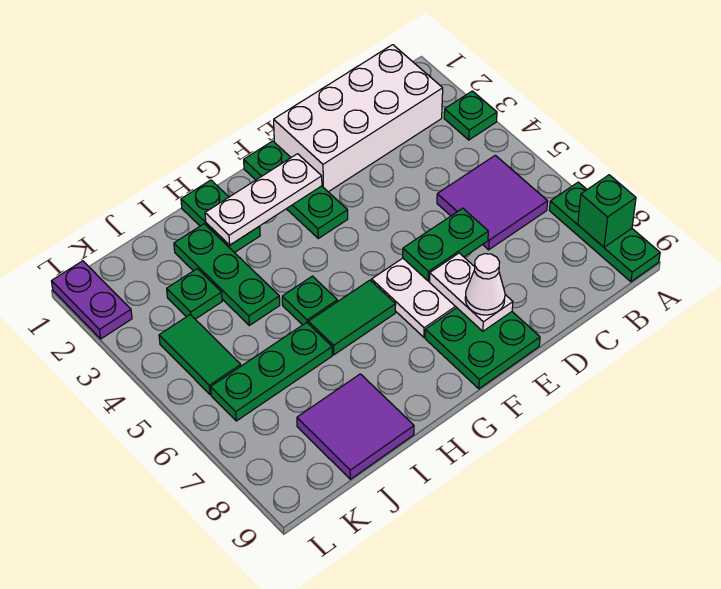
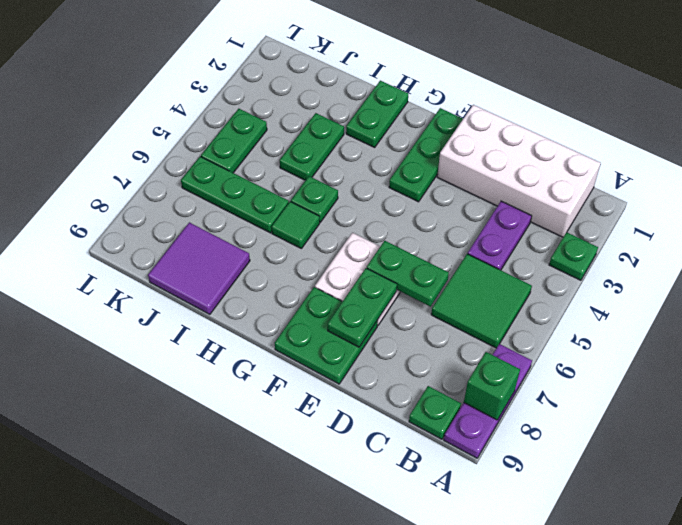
green 1x3 plate [550,182,660,282] -> purple 1x3 plate [444,344,532,458]
purple 2x2 tile [437,155,548,250] -> green 2x2 tile [431,254,532,348]
white 1x2 plate [429,253,513,331] -> green 1x2 plate [328,268,397,347]
white 1x1 cone [465,254,505,315] -> none
white 1x3 plate [205,154,322,245] -> none
green 1x2 tile [308,280,396,355] -> green 1x1 tile [272,202,320,248]
green 1x3 plate [174,224,280,325] -> green 1x2 plate [280,113,344,180]
green 1x1 plate [167,269,222,319] -> green 1x1 plate moved to [409,386,461,439]
green 1x2 tile [159,315,241,395] -> green 1x2 plate [201,109,267,173]
purple 1x2 plate [52,261,132,339] -> purple 1x2 plate moved to [468,201,532,270]

